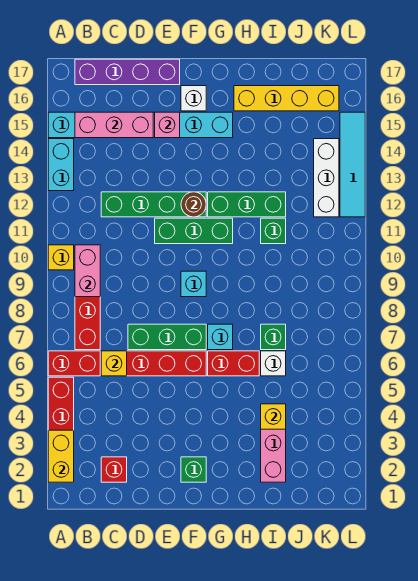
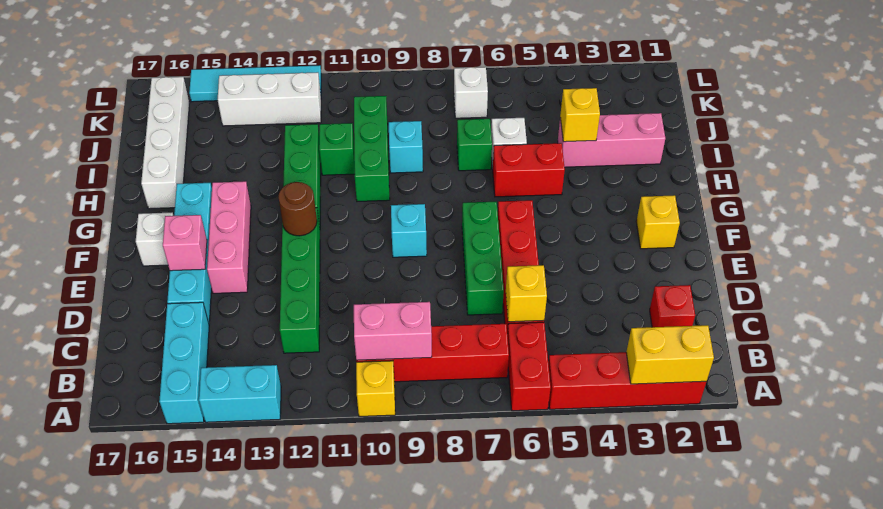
pink 1x3 brick [75,112,153,138] -> pink 1x3 brick moved to [207,181,251,293]
purple 1x4 brick [75,59,180,85] -> none
green 1x3 brick [155,218,233,244] -> green 1x3 brick moved to [354,96,390,201]
green 1x1 brick [181,457,206,482] -> yellow 1x1 brick [636,195,680,249]
red 1x2 brick [208,351,259,376] -> red 1x2 brick turned to [493,143,565,197]
cyan 1x1 brick [208,324,233,350] -> cyan 1x1 brick moved to [389,121,423,173]
yellow 1x4 brick [234,86,339,111] -> white 1x4 brick [141,77,189,209]
none -> white 1x1 brick [454,67,488,118]

